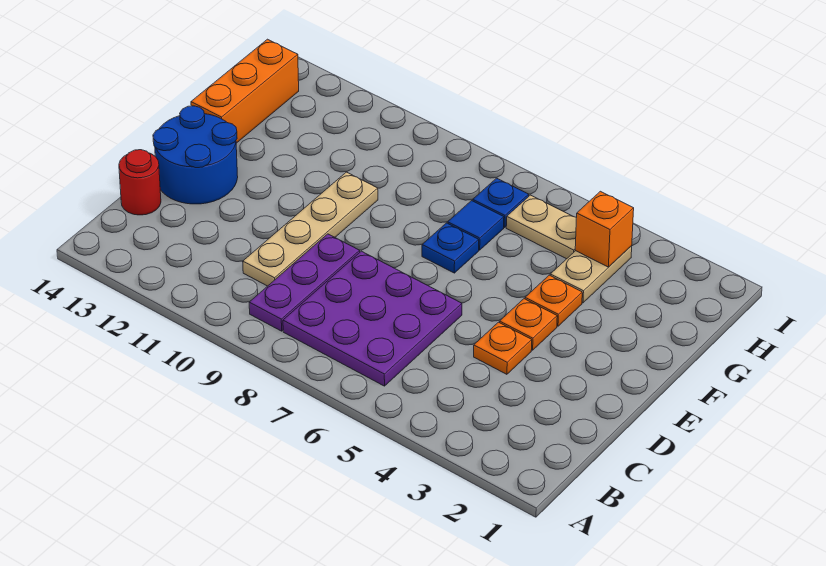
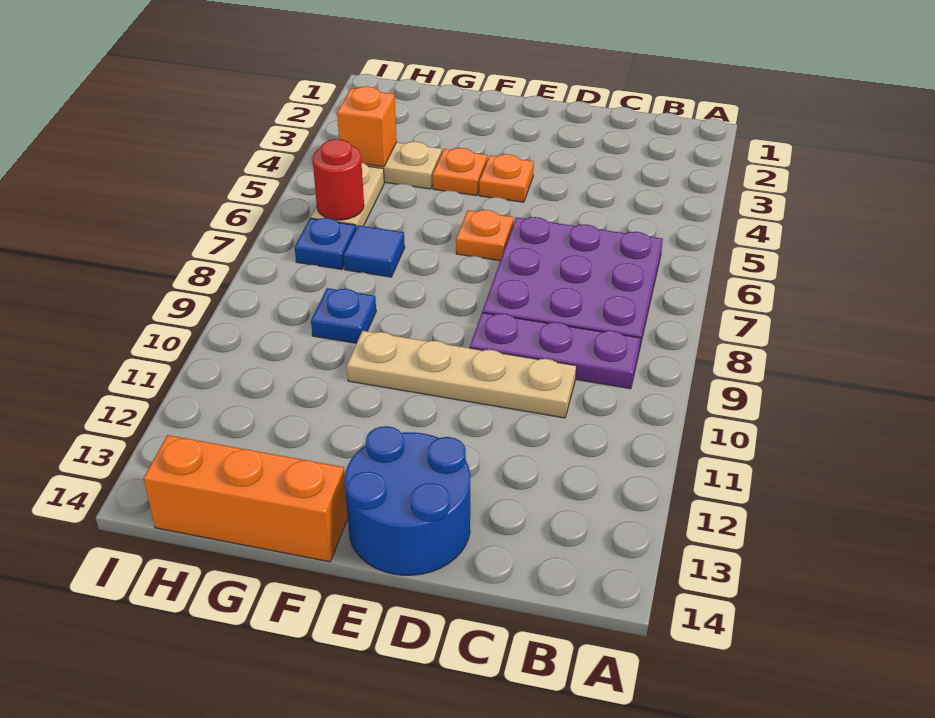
red 1x1 round brick [119,150,161,215] -> red 1x1 round brick moved to [313,139,364,220]
orange 1x1 plate [474,322,532,374] -> orange 1x1 plate moved to [456,210,514,261]
blue 1x1 plate [422,223,479,273] -> blue 1x1 plate moved to [311,288,376,343]

